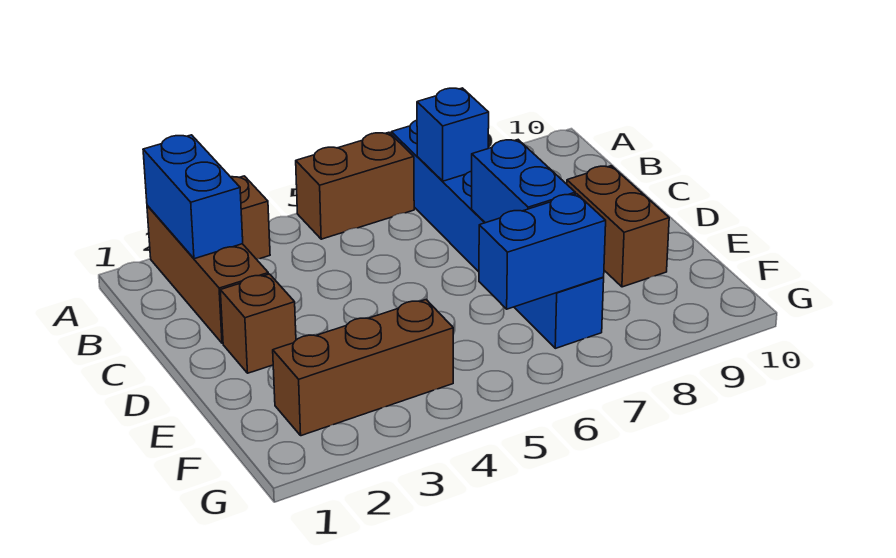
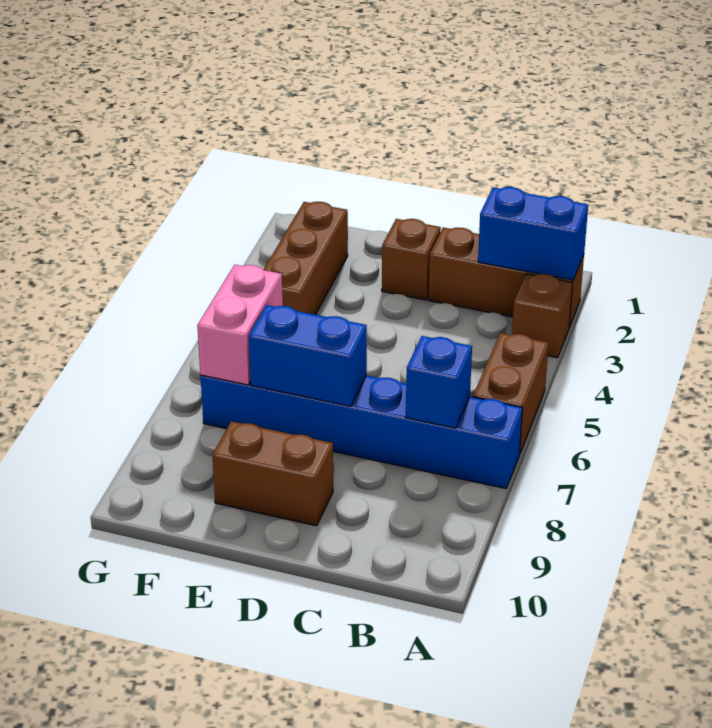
blue 1x2 brick [479,194,606,309] -> pink 1x2 brick [197,265,283,385]

